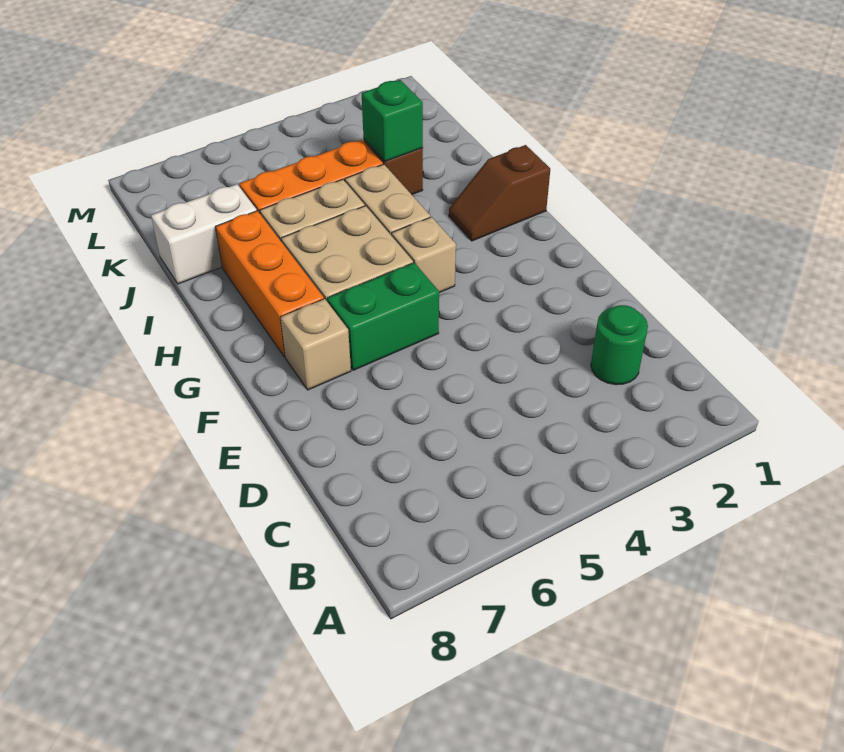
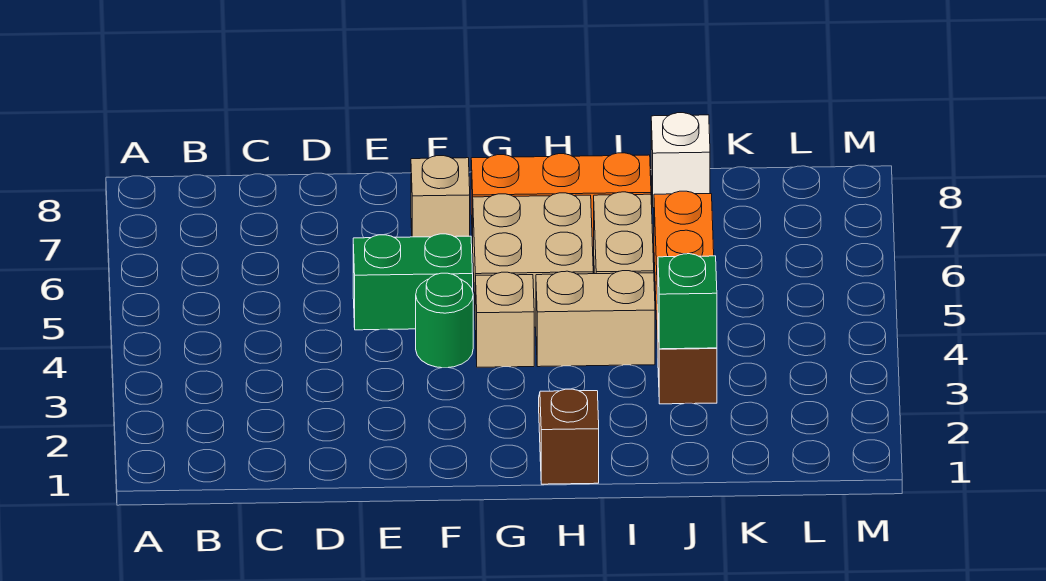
green 1x1 round brick [591,305,648,385] -> green 1x1 round brick moved to [416,273,473,368]
green 1x2 brick [327,263,439,370] -> green 1x2 brick turned to [353,234,473,330]
white 1x2 brick [151,184,257,284] -> white 1x1 brick [651,113,710,208]

